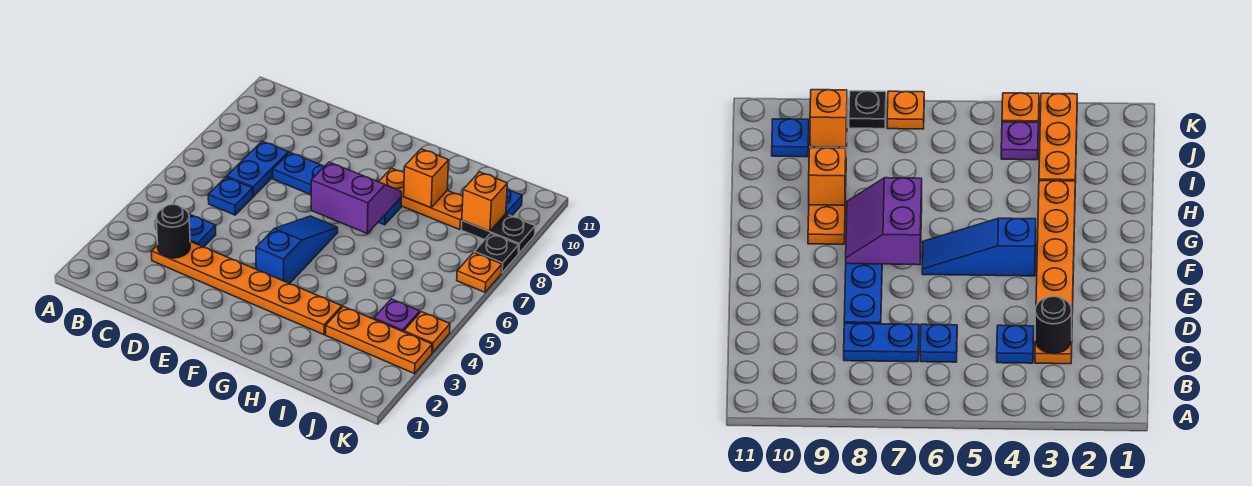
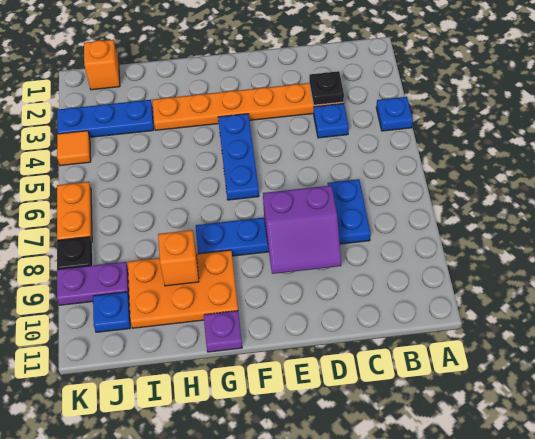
black 1x1 round brick [156,204,190,258] -> black 1x1 plate [309,71,344,105]
blue 1x1 plate [208,177,253,215] -> blue 1x1 plate moved to [376,97,413,131]
blue 1x3 slope [256,216,338,284] -> blue 1x3 plate [218,114,259,200]
purple 2x2 slope [311,162,402,233] -> purple 2x2 slope moved to [263,186,341,274]
orange 1x3 plate [379,168,463,230] -> orange 2x3 plate [128,250,238,328]
orange 1x3 plate [326,306,432,374] -> blue 1x3 plate [57,100,154,137]
purple 1x1 plate [374,299,420,332] -> purple 1x1 plate moved to [204,311,242,352]
black 1x2 plate [461,214,535,253] -> purple 1x2 plate [57,262,129,305]
orange 1x1 brick [462,172,507,231] -> orange 1x1 brick moved to [84,40,120,90]
orange 1x1 plate [404,312,450,353] -> orange 1x1 tile [57,131,91,166]
orange 1x1 plate [457,253,502,292] -> orange 1x2 plate [57,182,92,241]

